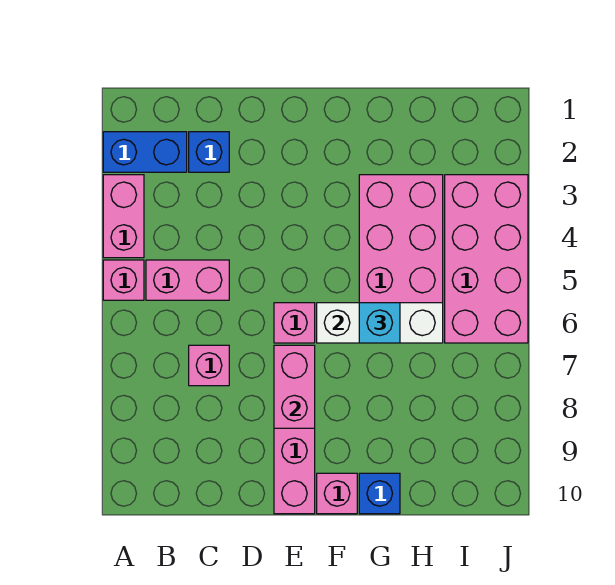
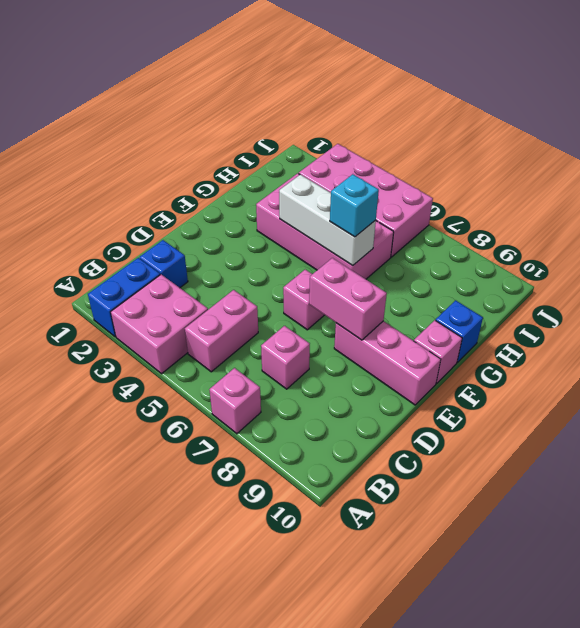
pink 1x2 brick [103,175,144,258] -> pink 2x2 brick [111,274,208,374]
pink 1x1 brick [103,260,144,300] -> pink 1x1 brick moved to [209,368,261,434]
white 1x3 brick [317,303,443,343] -> white 1x3 brick turned to [279,175,376,265]

